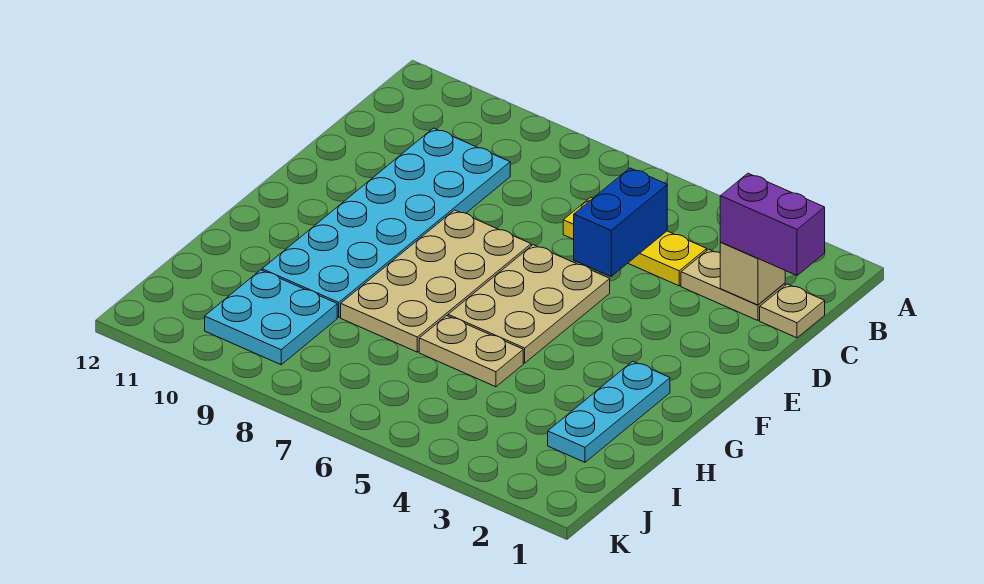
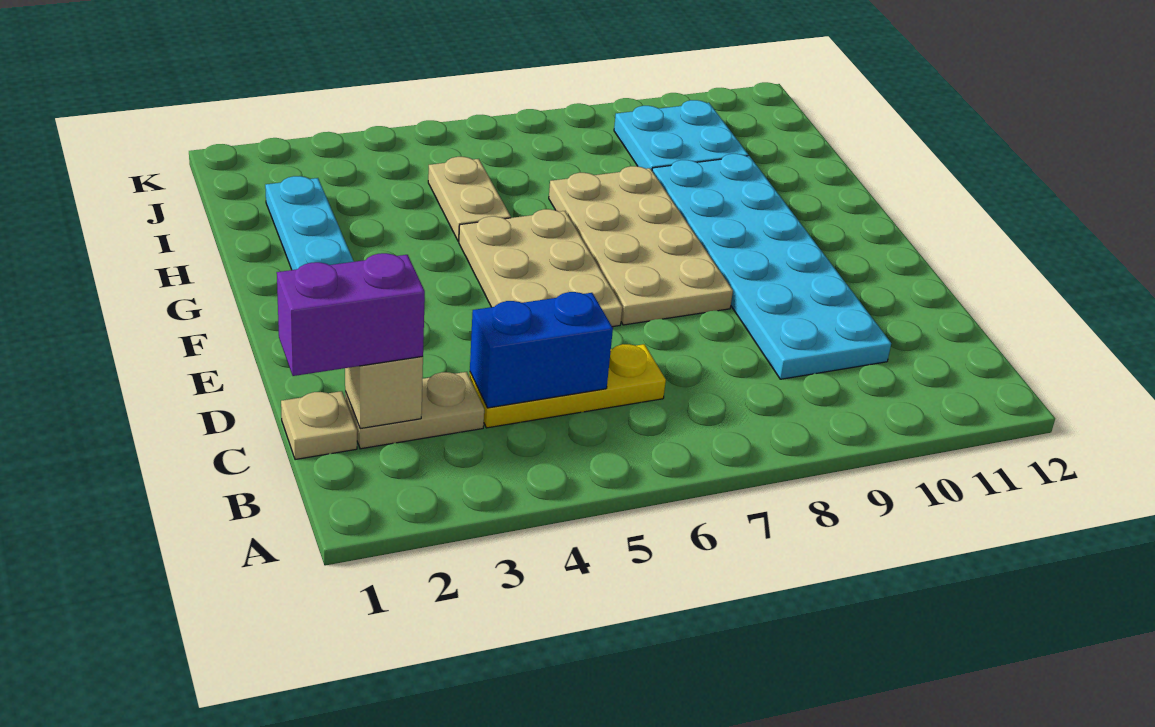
blue 1x2 brick [574,168,667,276] -> blue 1x2 brick turned to [470,292,613,408]
tan 1x2 plate [419,316,523,387] -> tan 1x2 plate turned to [428,157,511,241]

